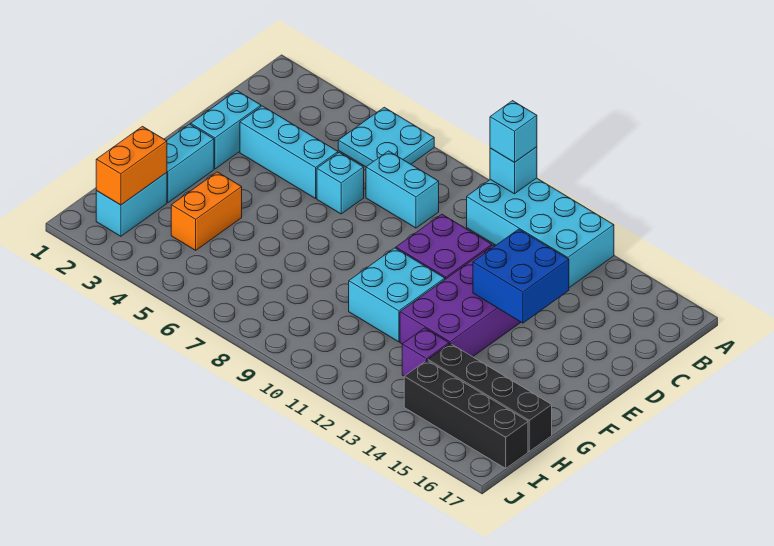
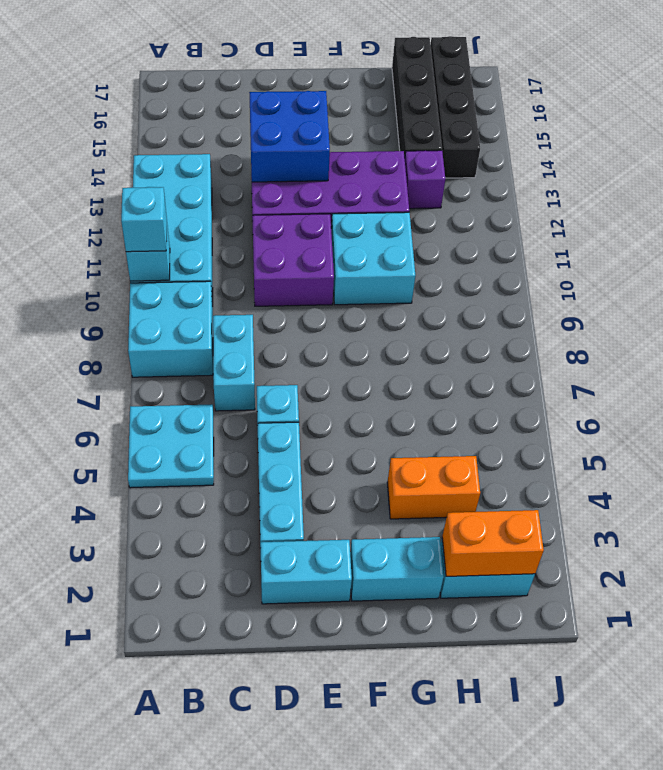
none -> cyan 2x2 brick [128,281,213,377]

